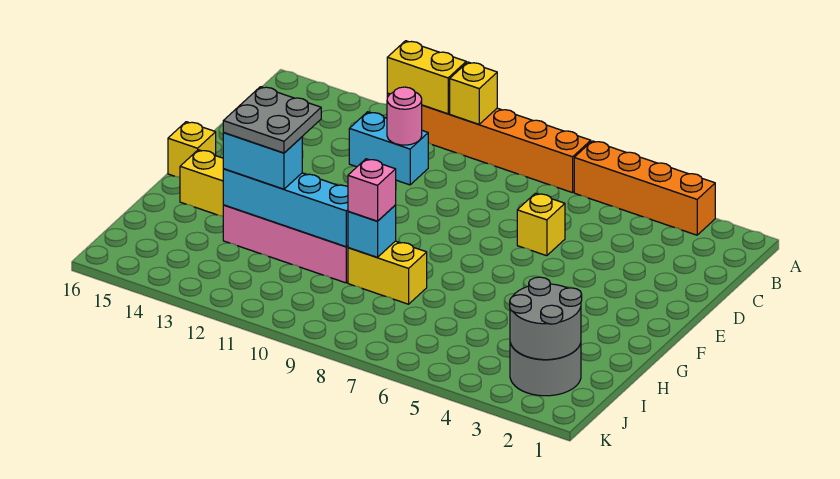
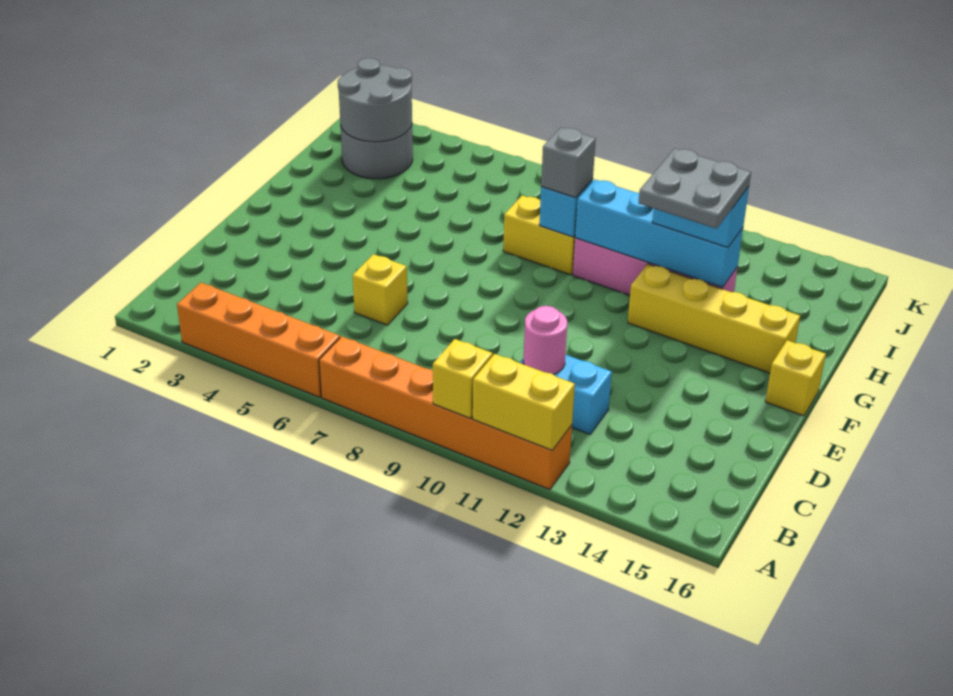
pink 1x1 brick [348,159,396,221] -> grey 1x1 brick [541,128,596,198]

